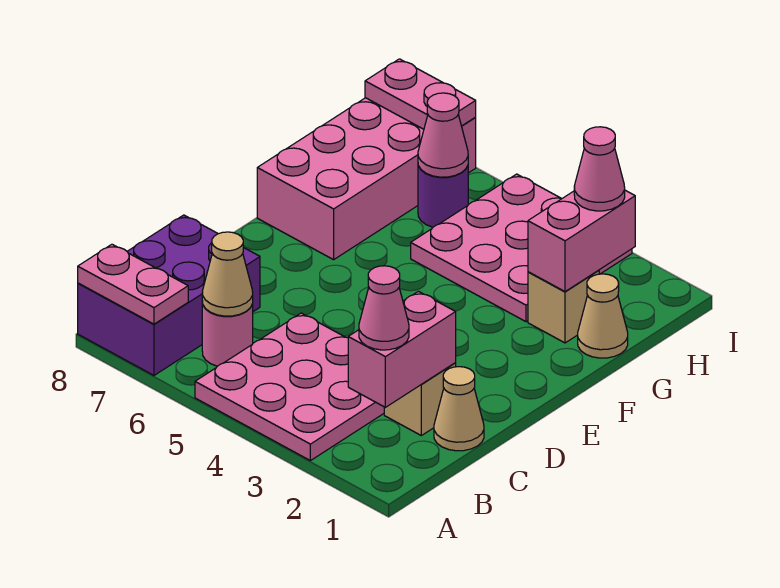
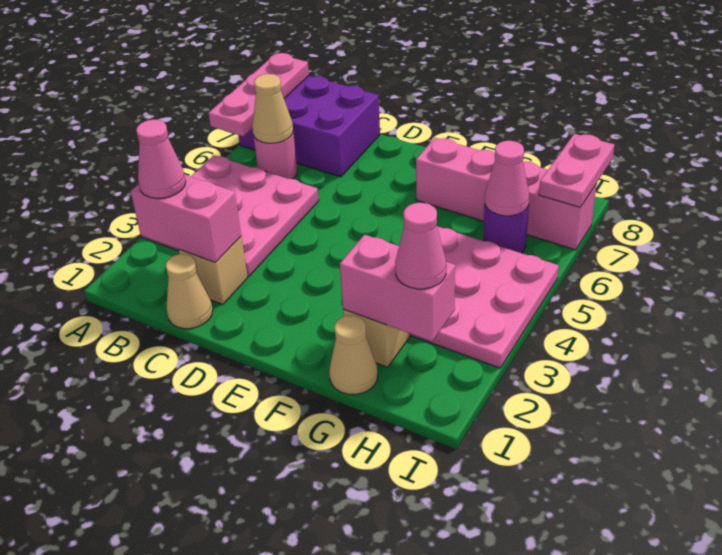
pink 1x2 plate [78,244,188,324] -> pink 1x3 plate [208,53,309,136]
pink 2x4 brick [257,98,476,260] -> pink 1x4 brick [416,138,596,250]

